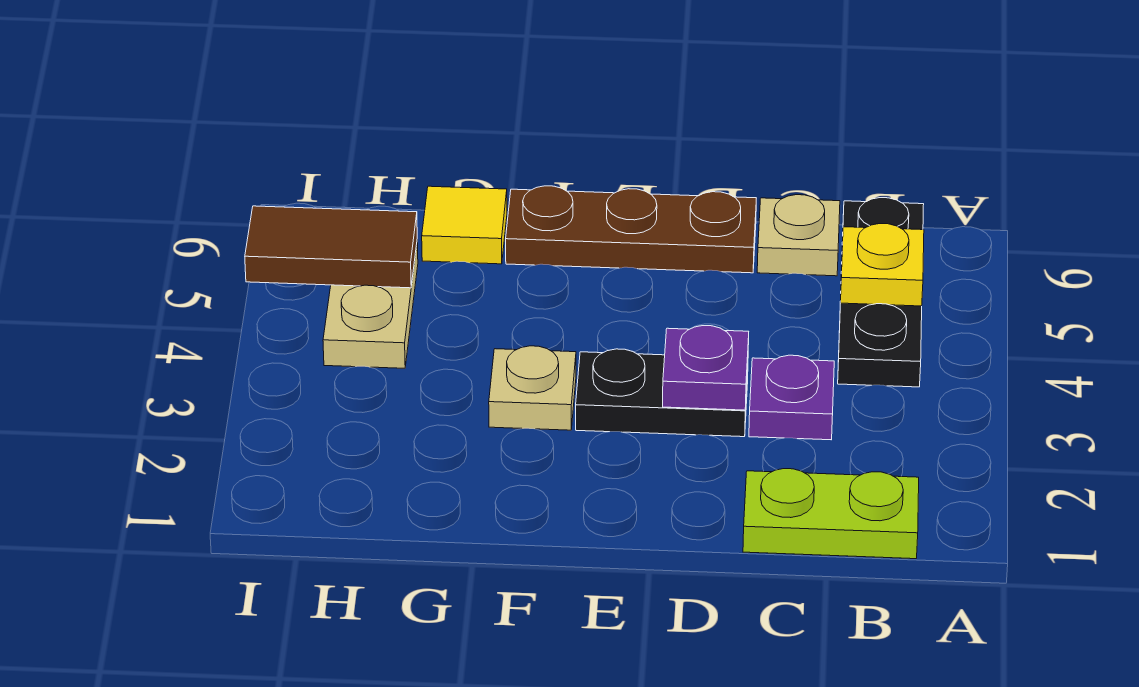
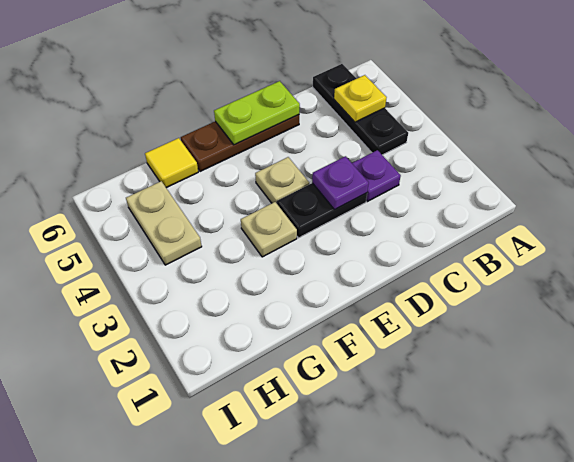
lime 1x2 plate [743,469,919,559] -> lime 1x2 plate moved to [214,81,300,145]
tan 1x1 plate [757,195,840,276] -> tan 1x1 plate moved to [255,157,309,203]
brown 1x2 tile [245,206,417,288] -> none

